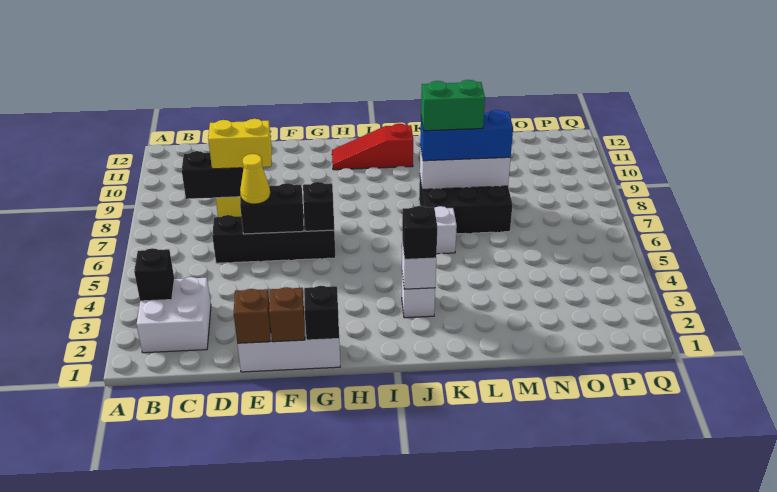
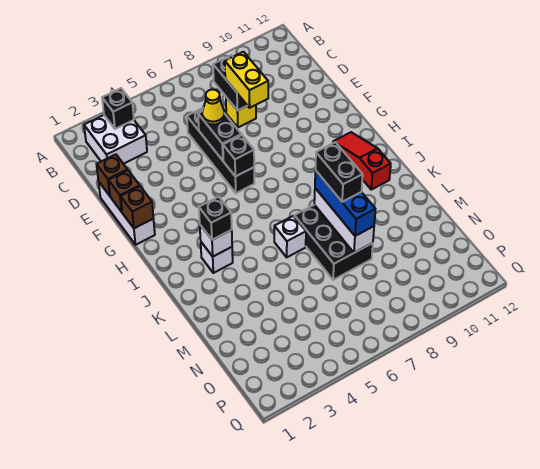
black 1x1 brick [304,286,339,340] -> brown 1x1 brick [121,186,153,228]
green 1x2 brick [421,80,485,131] -> black 1x2 brick [315,142,363,202]

